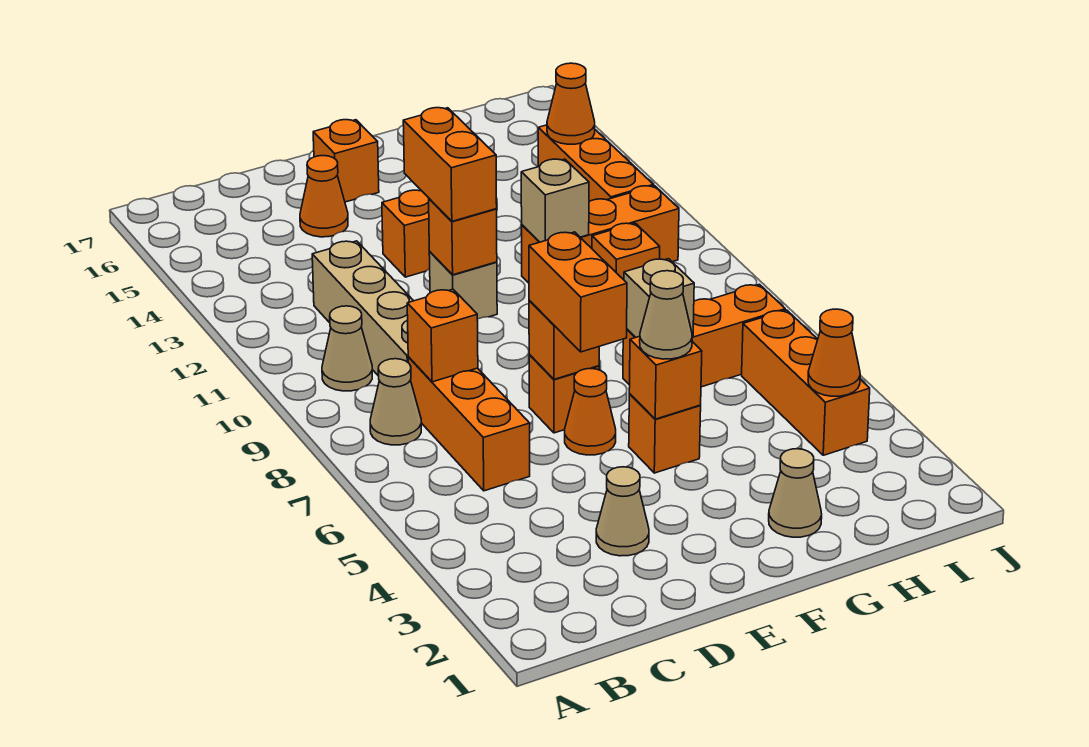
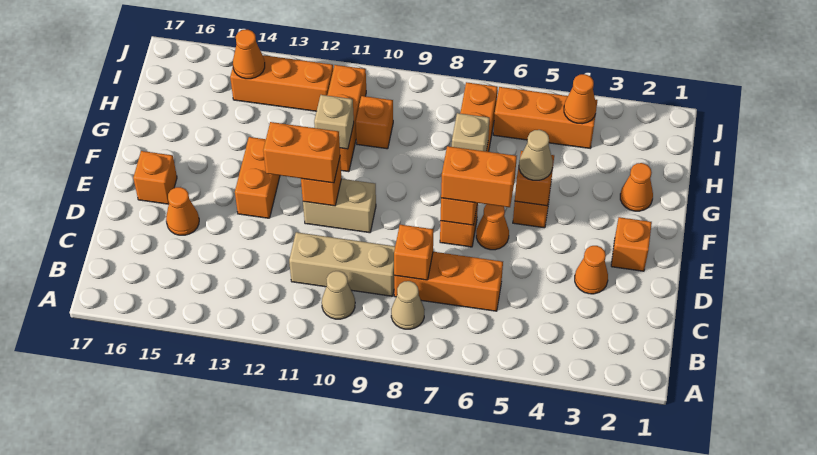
tan 1x4 brick [312,241,413,376] -> tan 1x3 brick [289,232,395,296]
tan 1x1 cone [596,467,649,556] -> orange 1x1 cone [575,246,608,294]
none -> orange 1x1 brick [611,217,652,271]
tan 1x1 brick [429,252,497,319] -> tan 1x2 brick [303,179,376,233]
tan 1x1 cone [769,449,822,537] -> orange 1x1 cone [620,163,653,211]

